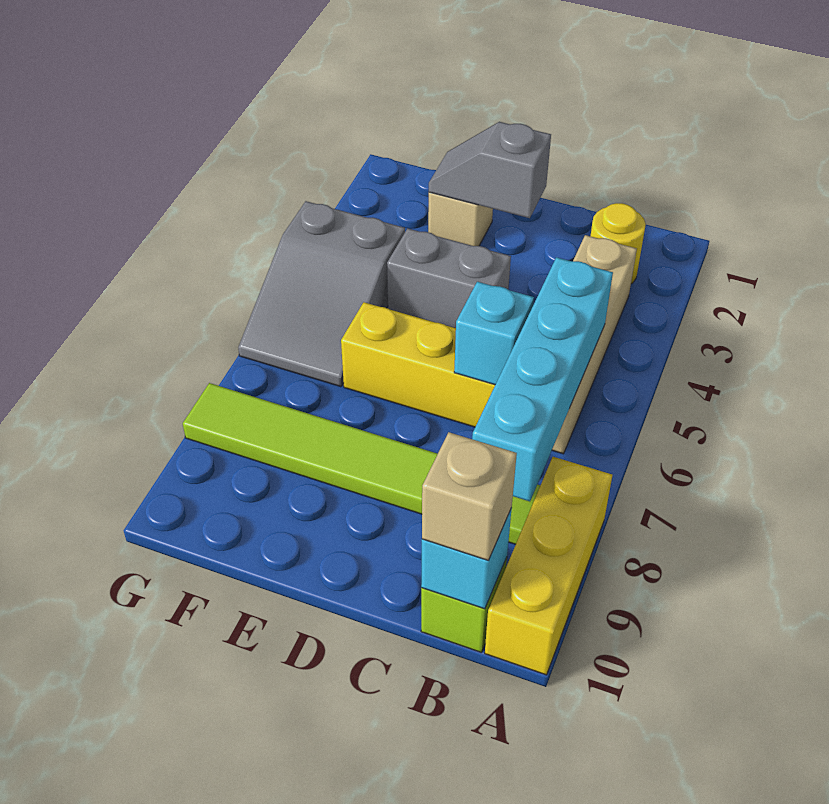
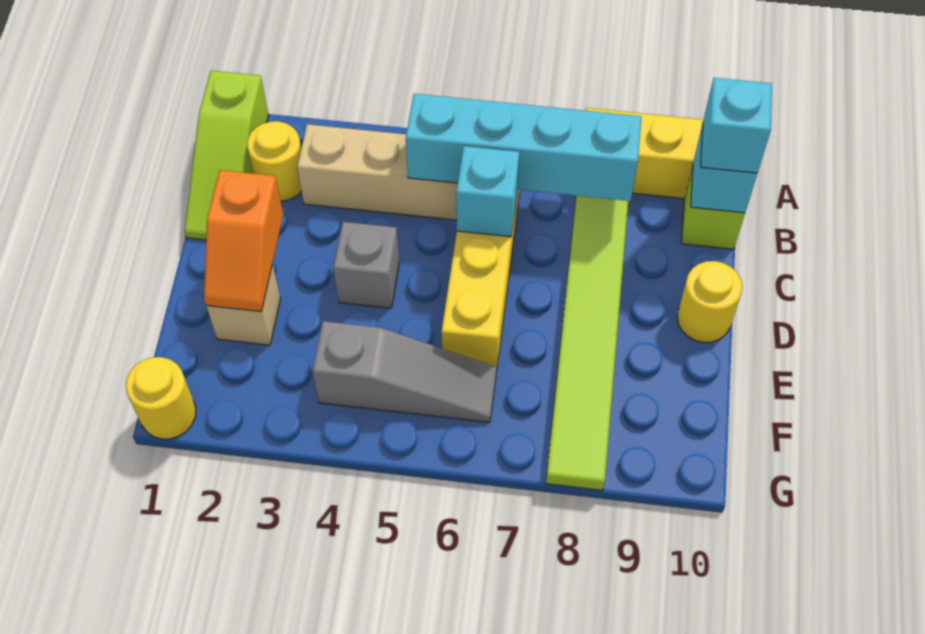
none -> lime 1x3 slope [185,71,269,240]
tan 1x1 brick [422,432,517,560] -> cyan 1x1 brick [701,78,772,173]
grey 1x2 slope [429,122,551,218] -> orange 1x2 slope [204,170,283,312]
grey 1x2 brick [387,228,511,328] -> grey 1x1 brick [333,222,399,308]
none -> yellow 1x1 round brick [677,261,742,342]
grey 2x3 slope [238,201,405,387] -> grey 1x3 slope [313,321,497,422]
none -> yellow 1x1 round brick [126,357,196,439]

